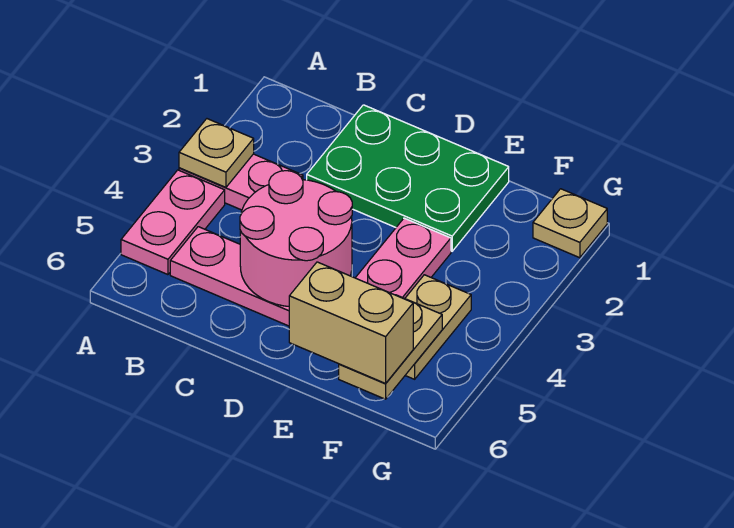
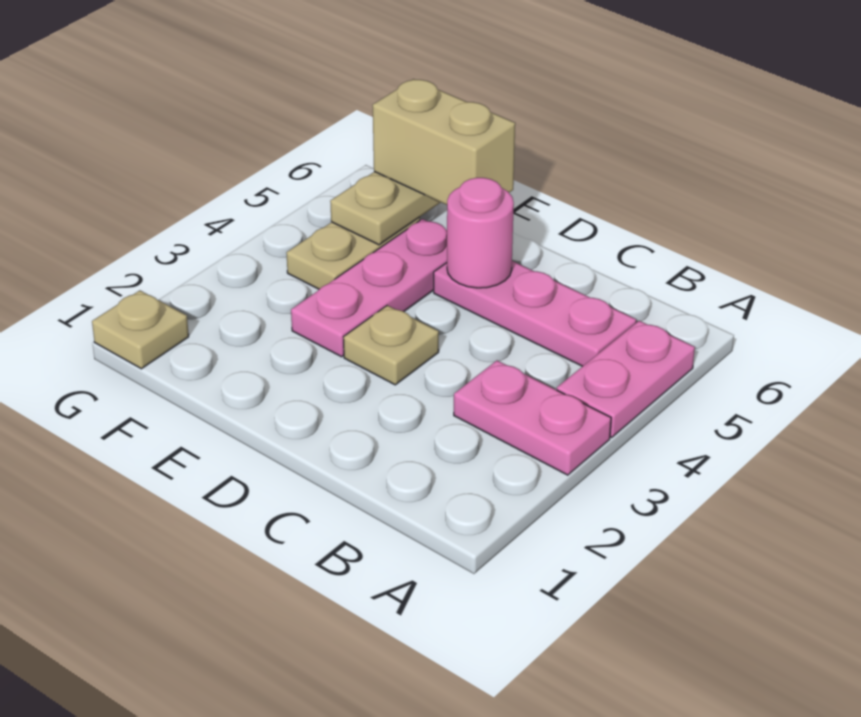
tan 1x1 plate [179,119,254,187] -> tan 1x1 plate moved to [344,305,439,385]
green 2x3 plate [307,105,509,251] -> none
pink 2x2 round brick [240,171,352,306] -> pink 1x1 round brick [447,178,514,288]

